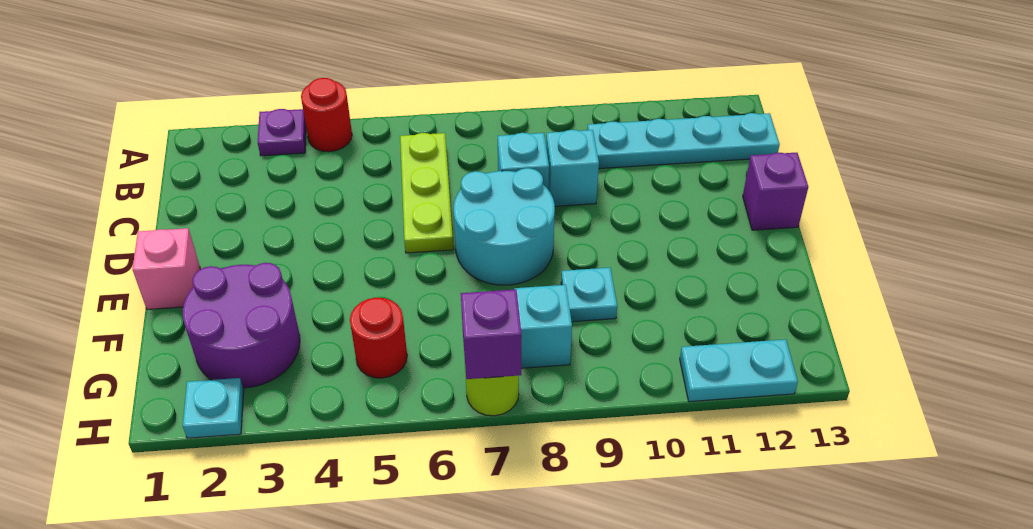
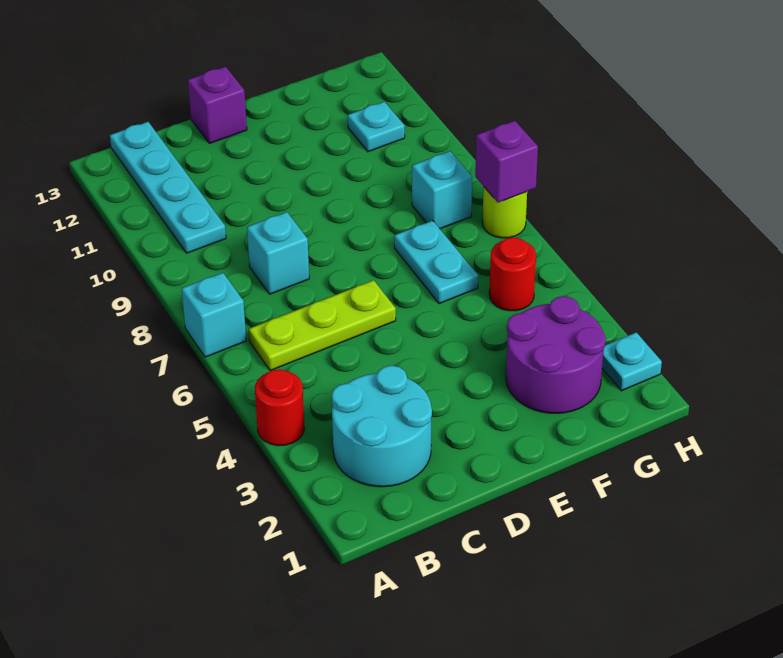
purple 1x1 plate [258,109,306,156] -> none
cyan 1x1 brick [546,130,599,206] -> cyan 1x1 brick moved to [182,273,246,357]
cyan 2x2 round brick [454,168,555,285] -> cyan 2x2 round brick moved to [332,366,432,487]
pink 1x1 brick [133,228,200,309] -> none
cyan 1x1 plate [561,268,617,322] -> cyan 1x1 plate moved to [348,102,405,152]
cyan 1x2 plate [680,339,798,402] -> cyan 1x2 plate moved to [394,221,478,304]

